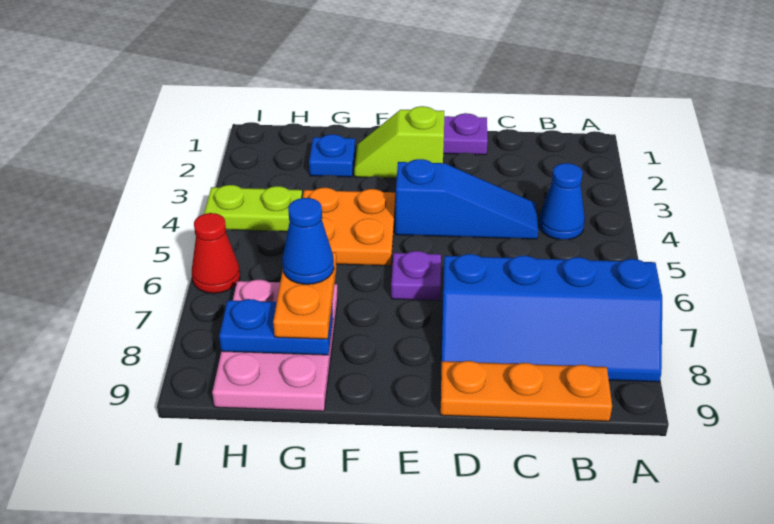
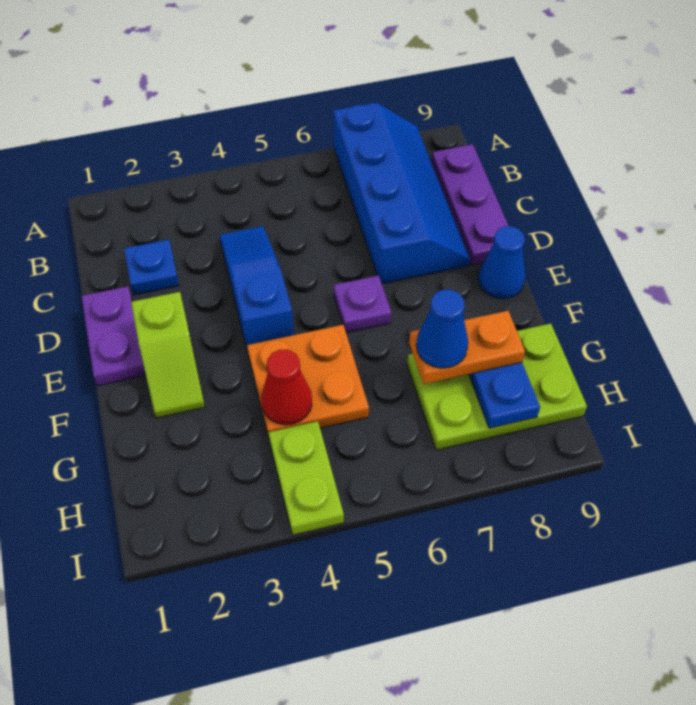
blue 1x1 cone [539,163,585,240] -> blue 1x1 cone moved to [478,226,525,299]
orange 1x3 plate [441,361,612,421] -> purple 1x3 plate [431,144,508,265]
blue 1x1 plate [309,134,355,177] -> blue 1x1 plate moved to [124,240,179,295]
pink 2x3 plate [212,280,338,411] -> lime 2x3 plate [407,324,587,450]
red 1x1 cone [192,213,240,293] -> red 1x1 cone moved to [261,350,312,425]

